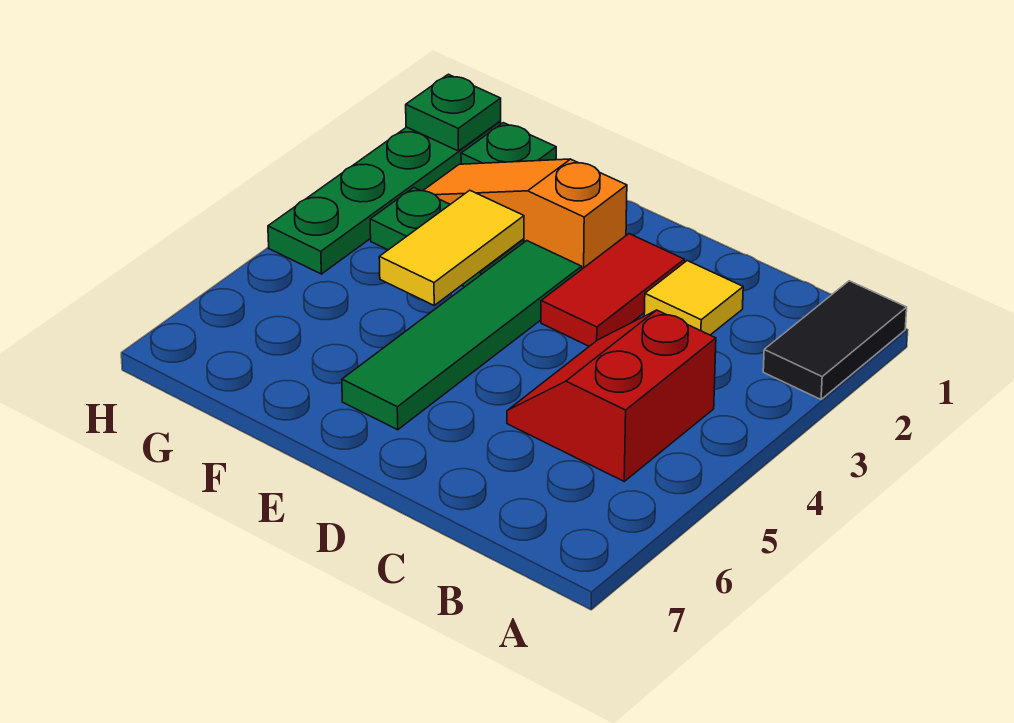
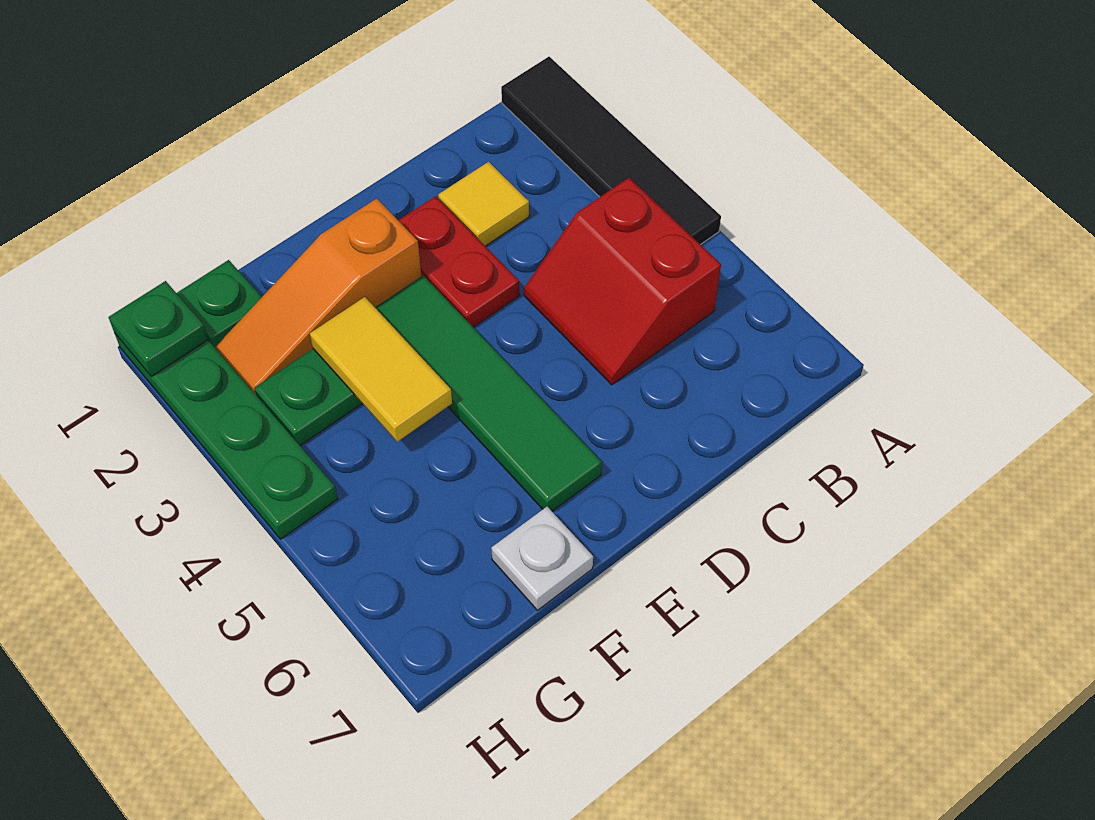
black 1x2 tile [763,281,907,399] -> black 1x4 tile [501,57,721,245]
red 1x2 tile [541,234,684,346] -> red 1x2 plate [398,196,520,327]
none -> white 1x1 plate [491,507,593,610]

